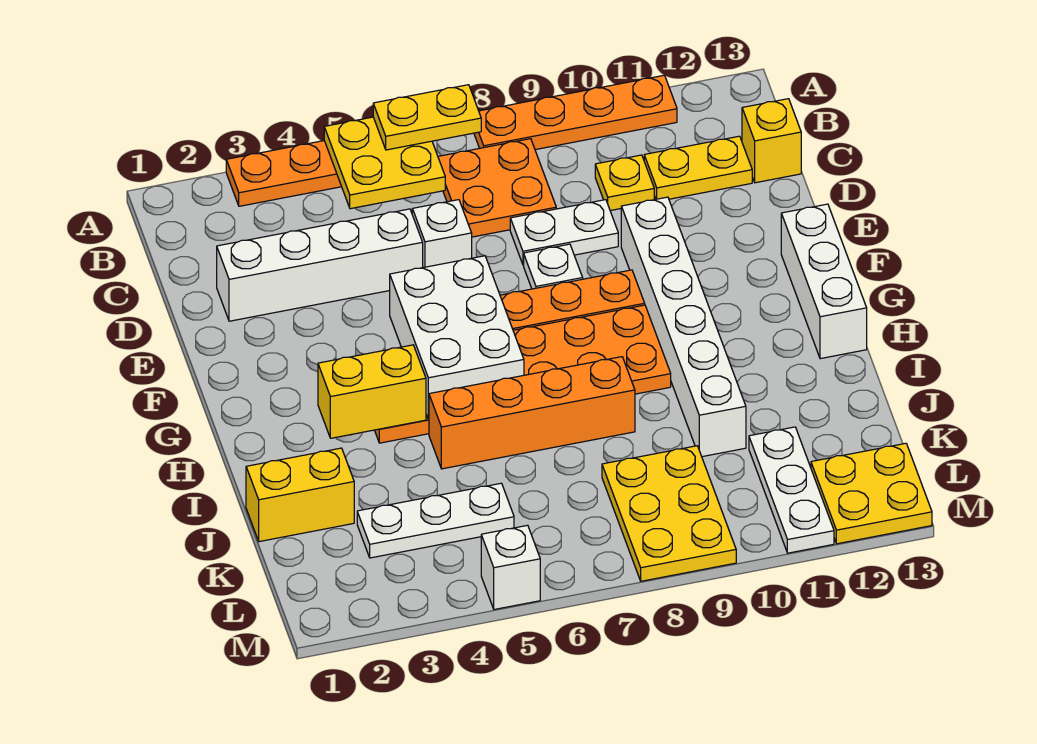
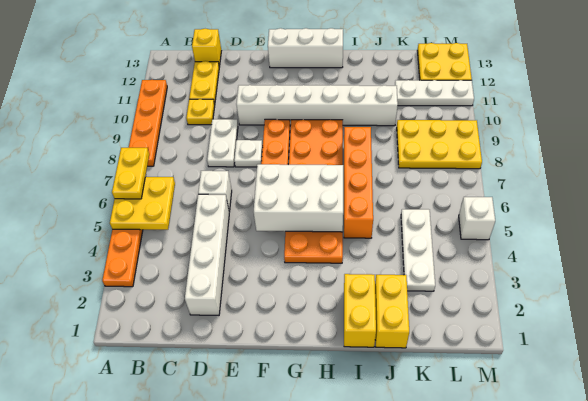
orange 2x2 plate [438,139,556,237] -> none
yellow 1x2 brick [318,345,426,438] -> yellow 1x2 brick moved to [344,274,376,347]

